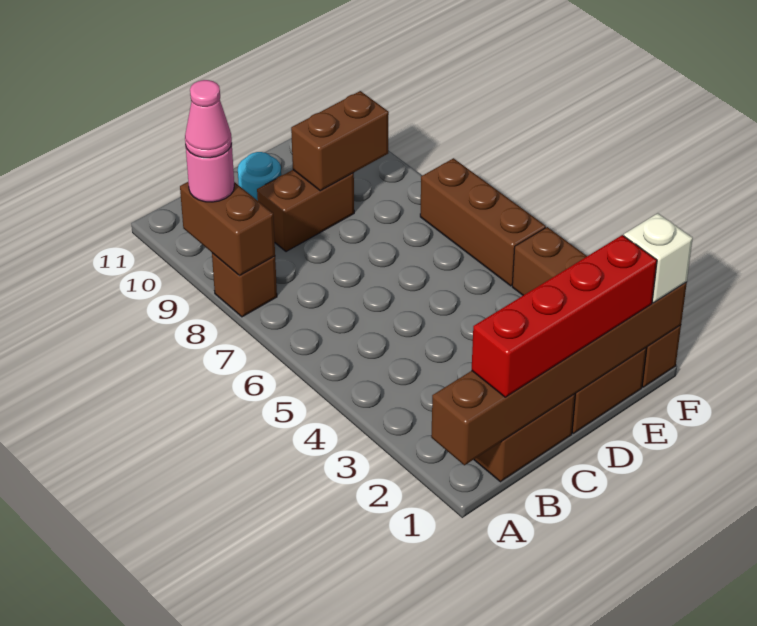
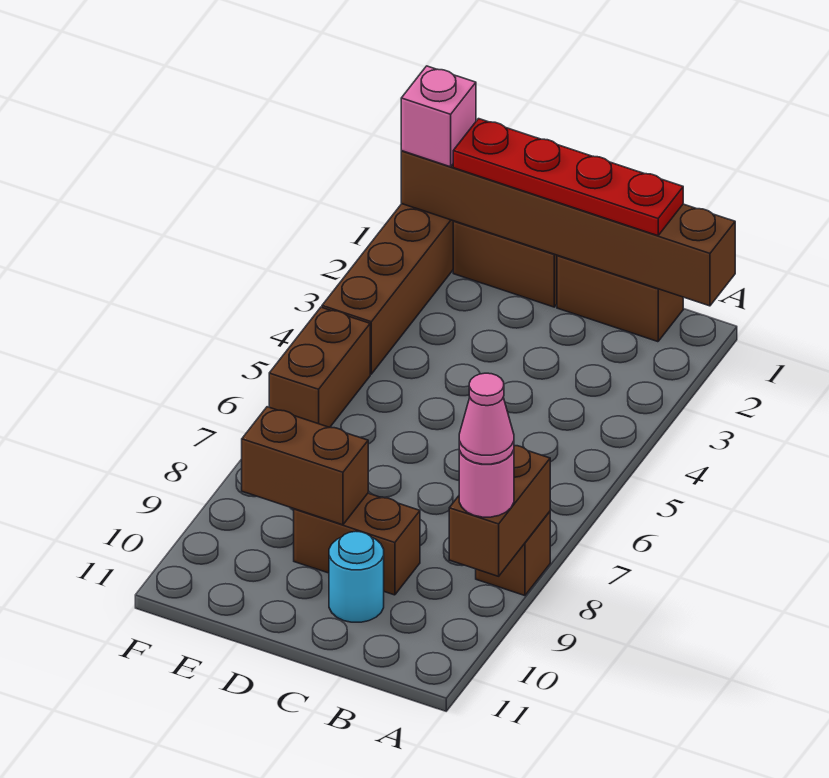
red 1x4 brick [472,235,657,397] -> red 1x4 plate [453,119,683,236]
white 1x1 brick [624,213,693,303] -> pink 1x1 brick [401,66,476,167]
brown 1x3 brick [420,158,546,286] -> brown 1x2 brick [269,307,370,427]

